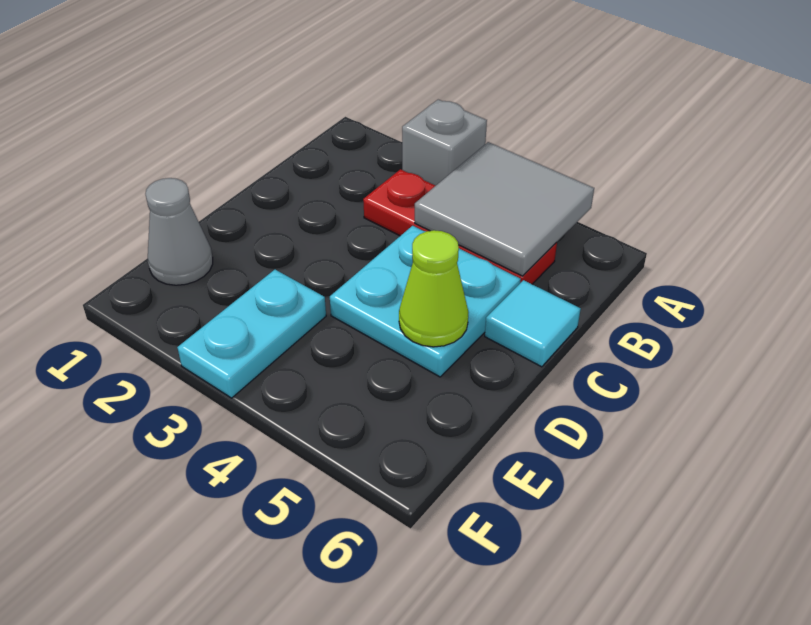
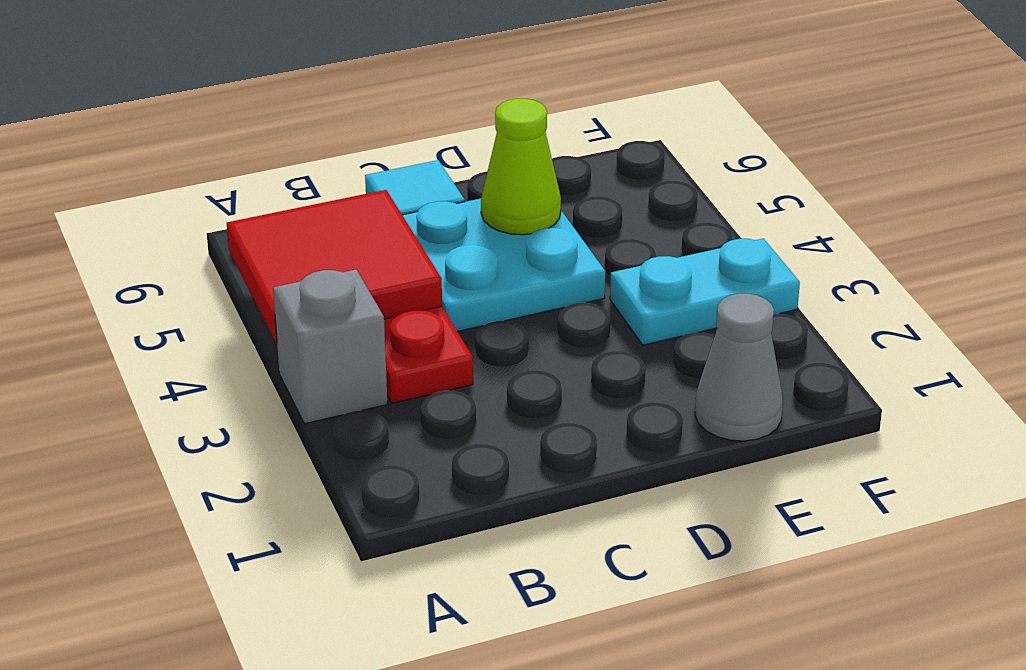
grey 2x2 tile [415,142,594,276] -> red 2x2 tile [227,190,442,343]

